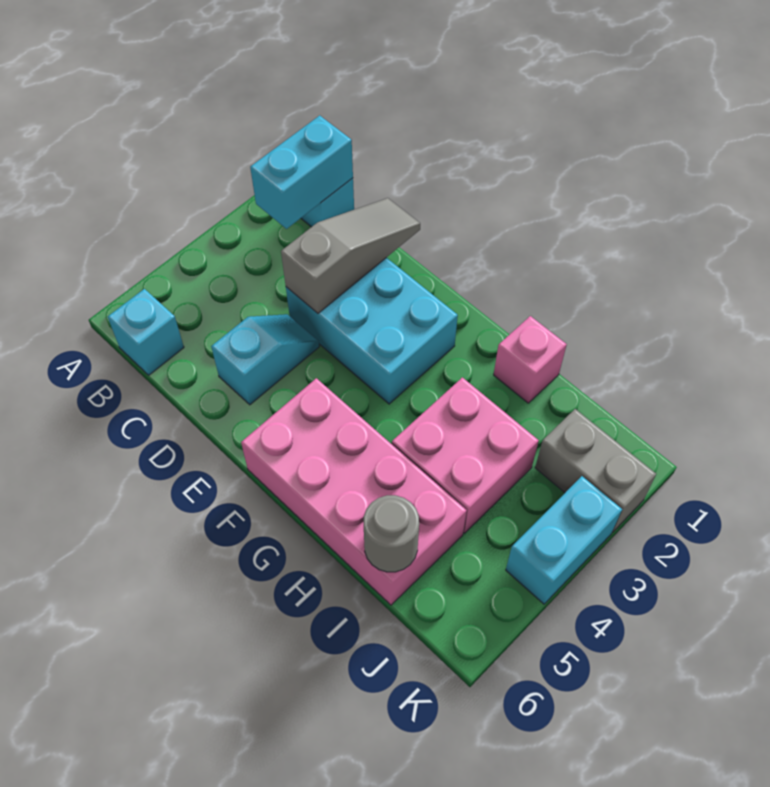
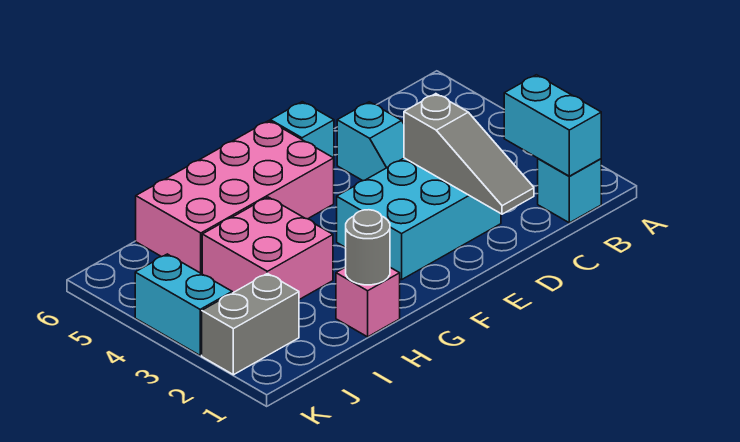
cyan 1x1 brick [108,289,184,375] -> cyan 1x1 brick moved to [270,102,334,158]
grey 1x1 round brick [364,495,419,572] -> grey 1x1 round brick moved to [346,210,390,285]

